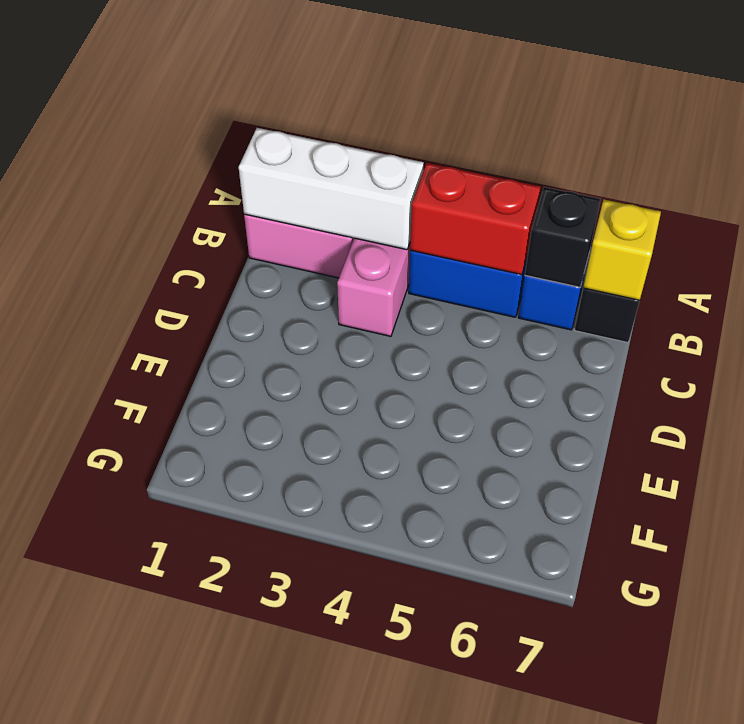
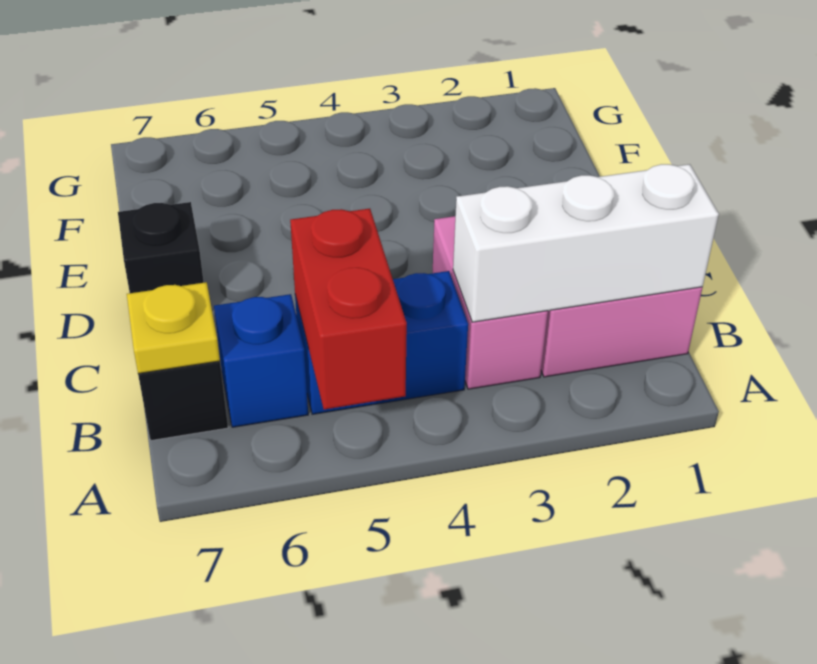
red 1x2 brick [410,163,541,275] -> red 1x2 brick turned to [290,209,407,409]
black 1x1 brick [525,187,600,287] -> black 1x1 brick moved to [118,202,204,293]
yellow 1x1 brick [583,200,661,300] -> yellow 1x1 plate [127,282,220,374]

